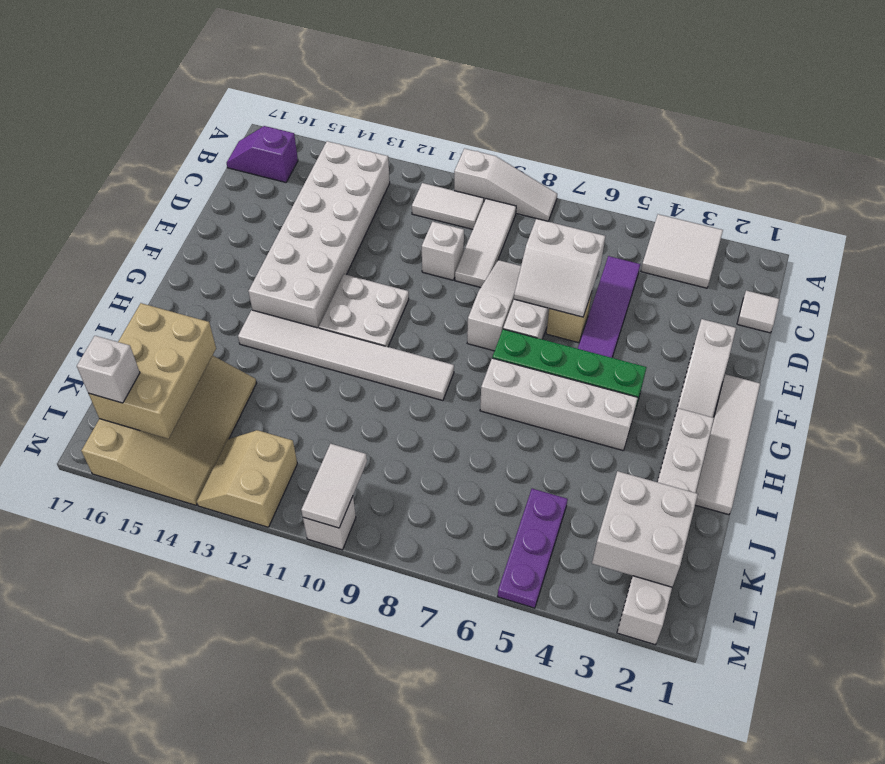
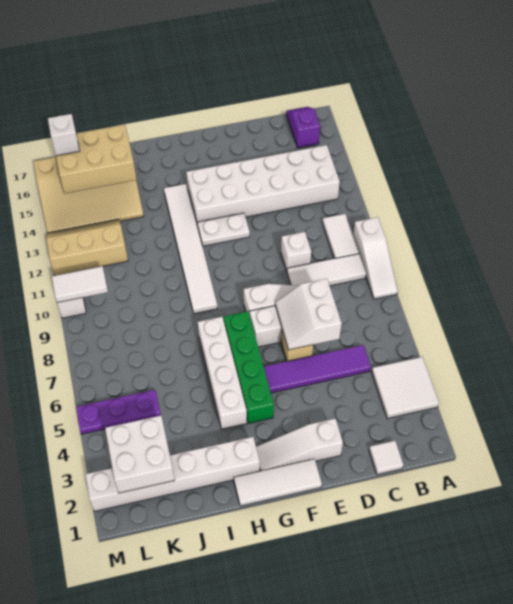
white 1x4 tile [695,374,760,515] -> white 1x3 tile [234,459,322,506]
white 2x2 plate [319,274,409,347] -> white 1x2 plate [197,213,250,246]
tan 2x2 slope [197,430,297,527] -> tan 2x3 slope [46,219,128,276]

